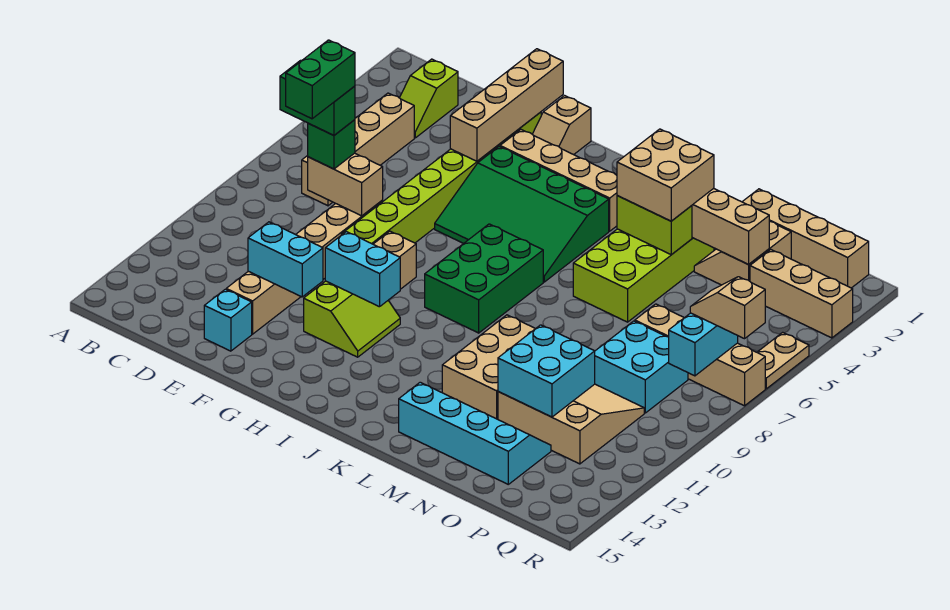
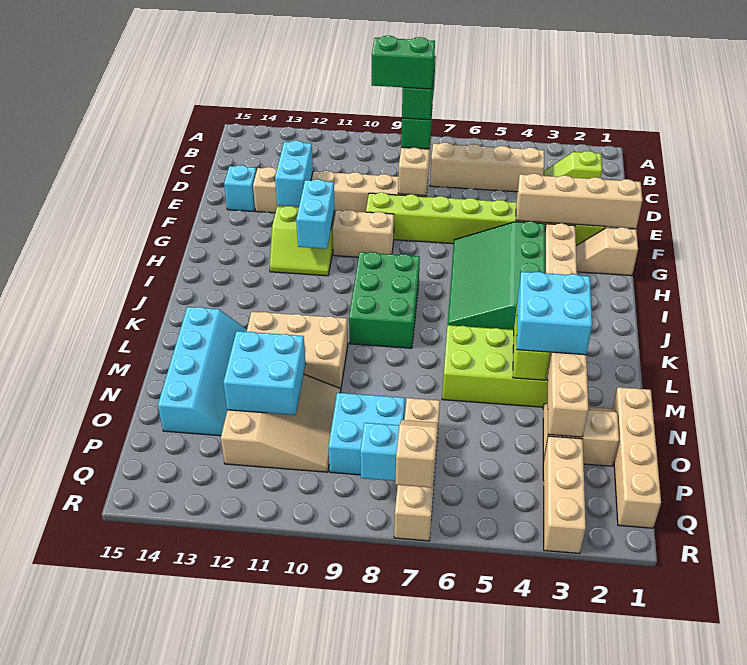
green 2x3 brick [425,224,543,333] -> green 2x3 brick turned to [349,252,420,348]
tan 2x2 brick [617,129,714,221] -> cyan 2x2 brick [517,272,592,355]
tan 1x2 plate [757,332,809,389] -> none

